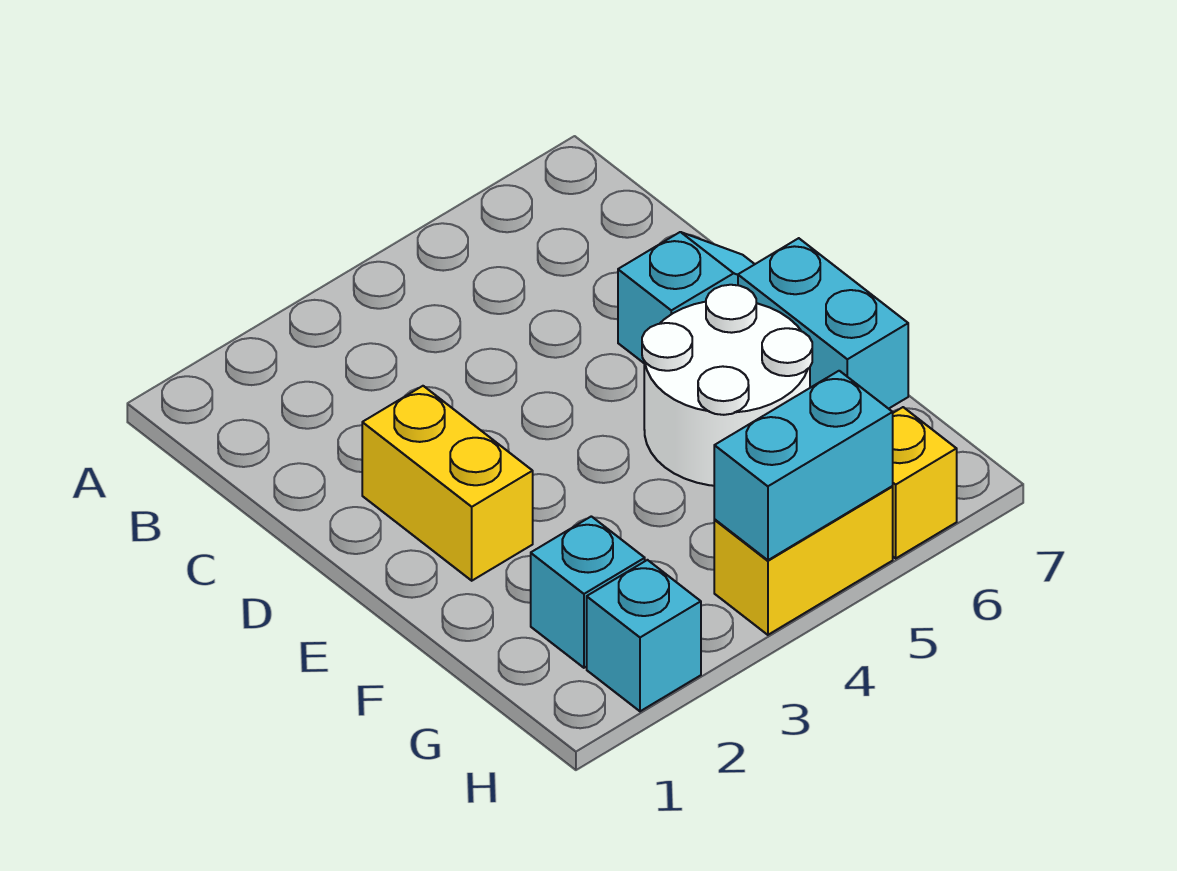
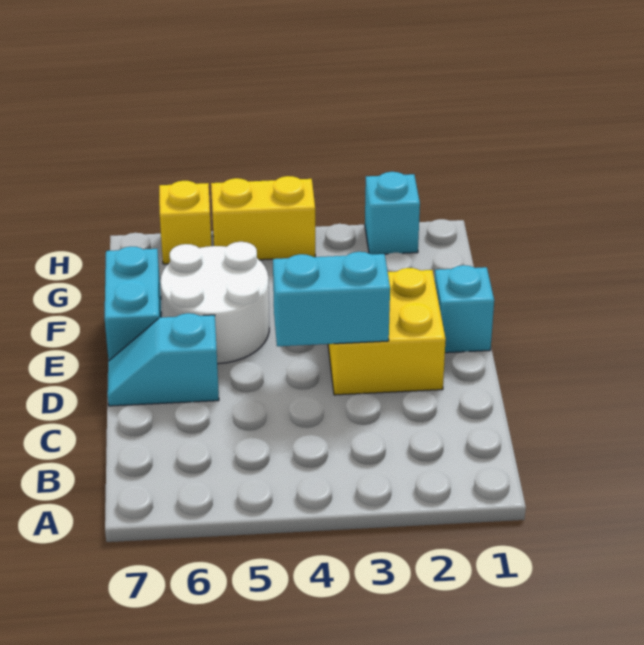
yellow 1x2 brick [362,386,533,581] -> yellow 2x2 brick [328,268,446,395]
cyan 1x1 brick [531,516,645,668] -> cyan 1x1 brick moved to [435,265,494,353]
cyan 1x2 brick [714,371,893,560] -> cyan 1x2 brick moved to [273,252,390,346]

